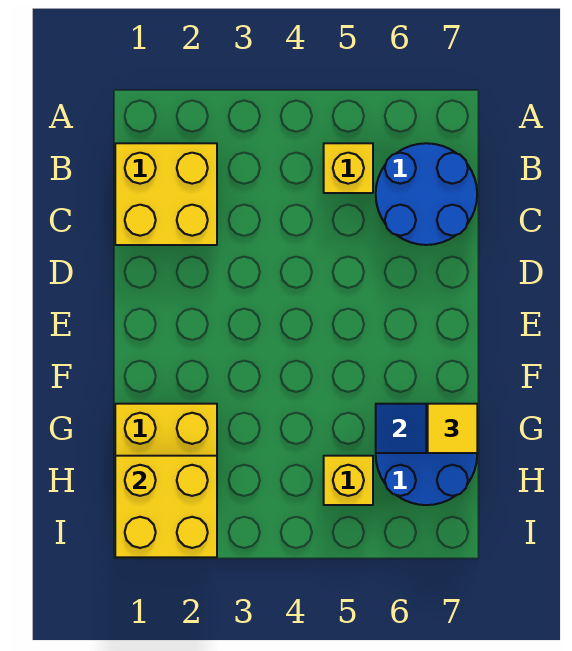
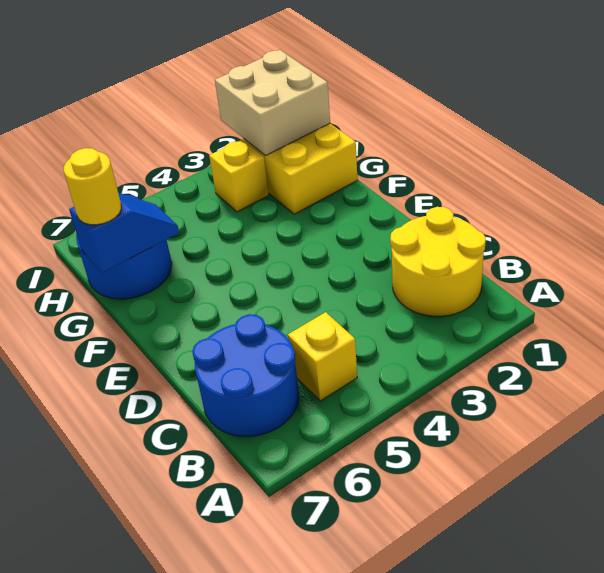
yellow 2x2 brick [115,143,217,245] -> yellow 2x2 round brick [390,207,486,316]
yellow 1x1 tile [428,404,477,453] -> yellow 1x1 round brick [64,148,121,225]
yellow 2x2 brick [115,456,217,557] -> tan 2x2 brick [215,50,330,156]
yellow 1x1 brick [324,456,373,505] -> yellow 1x1 brick moved to [209,139,269,212]

